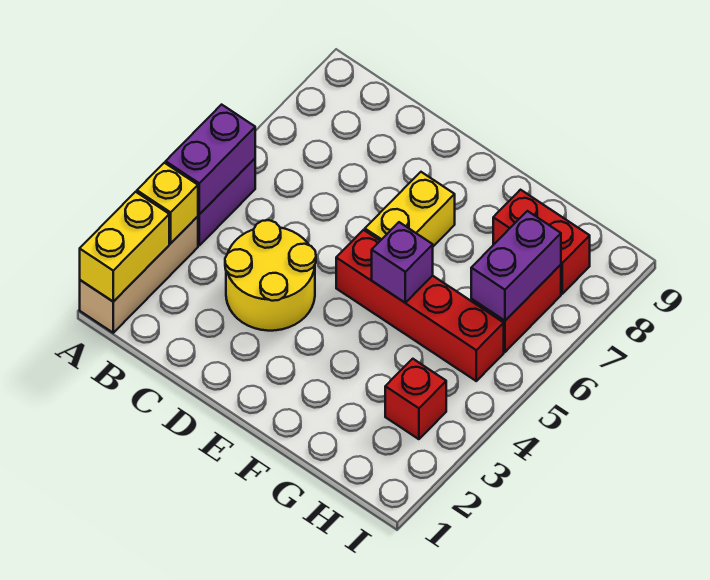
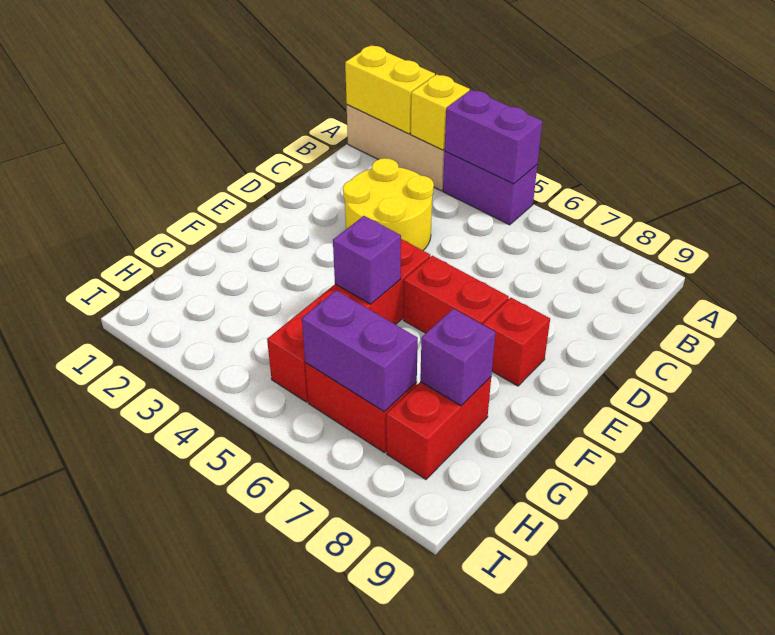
yellow 1x2 brick [365,172,455,246] -> red 1x2 brick [403,256,509,333]
none -> purple 1x1 brick [420,309,495,406]
red 1x1 brick [385,359,446,439] -> red 1x1 brick moved to [483,298,550,386]

